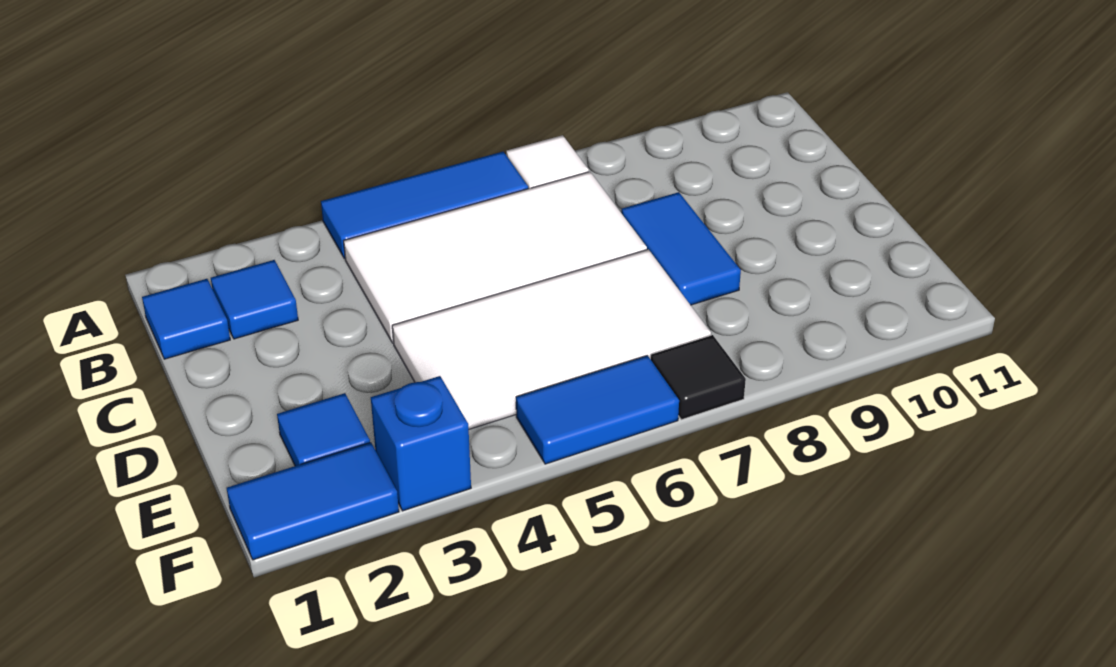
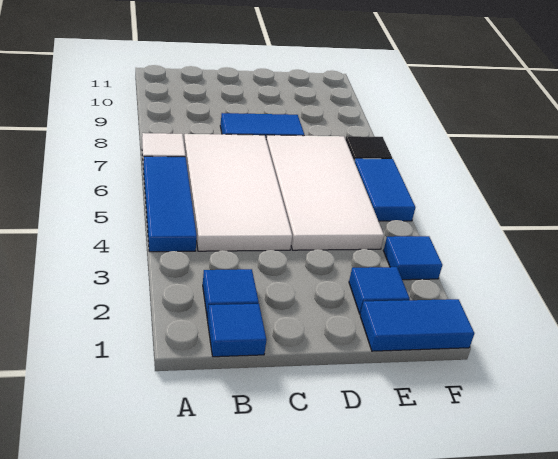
blue 1x2 tile [227,442,399,560] -> blue 1x2 tile turned to [360,299,474,351]
blue 1x1 brick [371,376,471,511] -> blue 1x1 tile [384,236,442,280]

